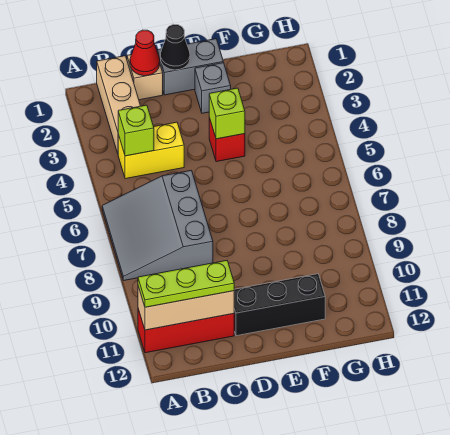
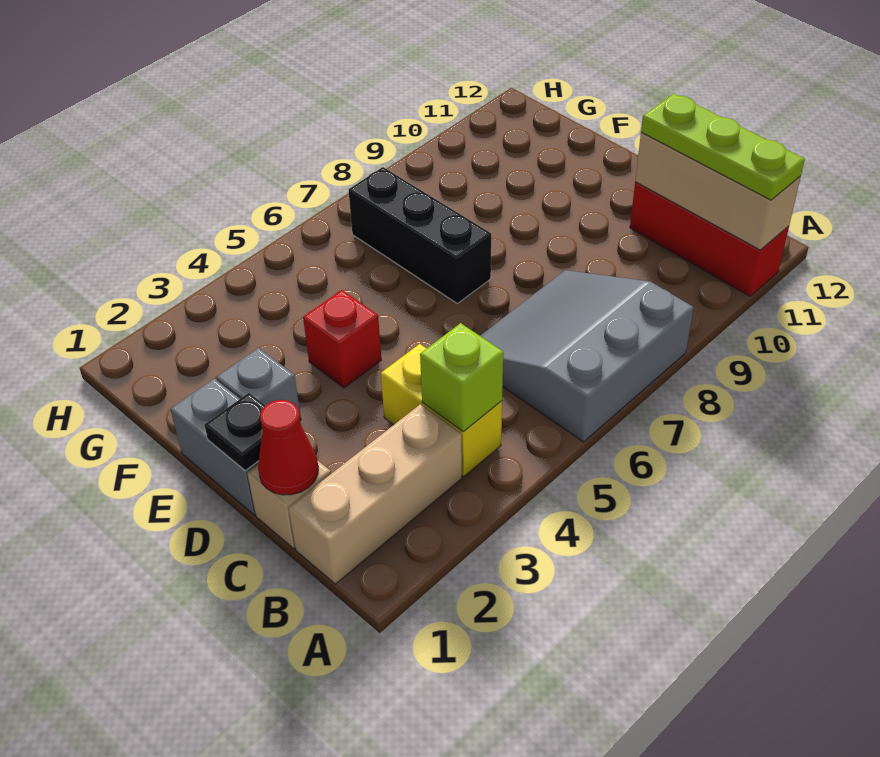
grey 3x3 slope [102,170,213,280] -> grey 3x3 slope turned to [480,270,694,442]
black 1x1 cone [160,24,190,70] -> black 1x1 plate [204,393,266,471]
black 1x3 brick [234,274,325,336] -> black 1x3 brick moved to [349,167,491,303]
lime 1x1 brick [209,88,245,139] -> none

